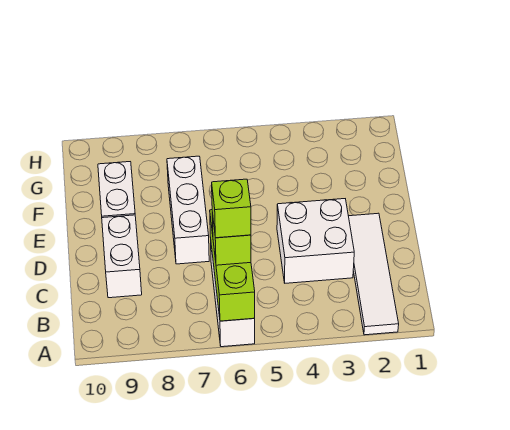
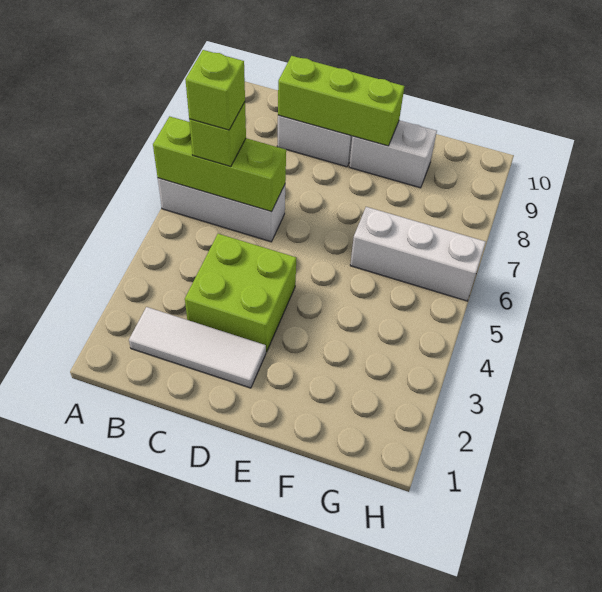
white 1x4 tile [349,213,399,335] -> white 1x3 tile [129,307,266,388]
white 2x2 brick [277,199,354,283] -> lime 2x2 brick [185,234,296,352]
none -> lime 1x3 brick [278,56,404,146]
white 1x3 brick [167,156,209,264] -> white 1x3 brick moved to [350,207,486,301]

